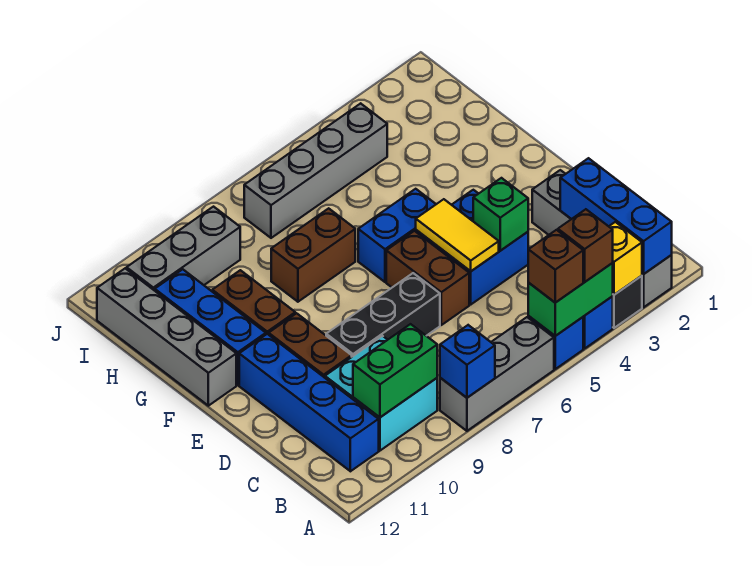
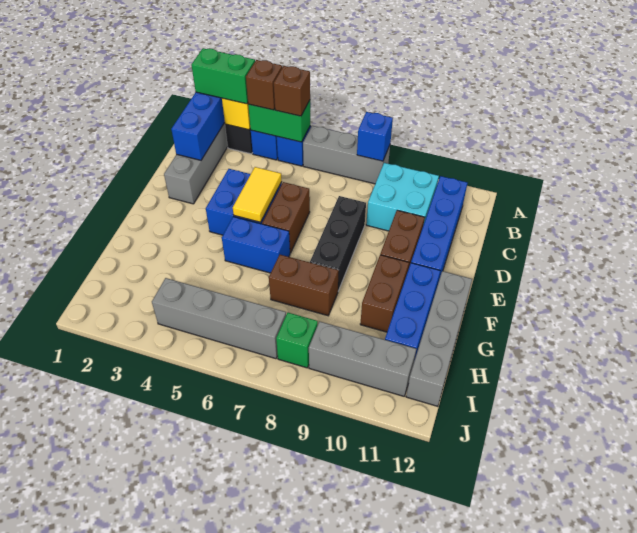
green 1x2 brick [353,324,437,417] -> green 1x2 brick moved to [191,48,255,104]
green 1x1 brick [473,178,528,251] -> green 1x1 brick moved to [276,313,318,368]
black 1x3 brick [326,273,440,357] -> black 1x3 brick turned to [310,196,366,291]

